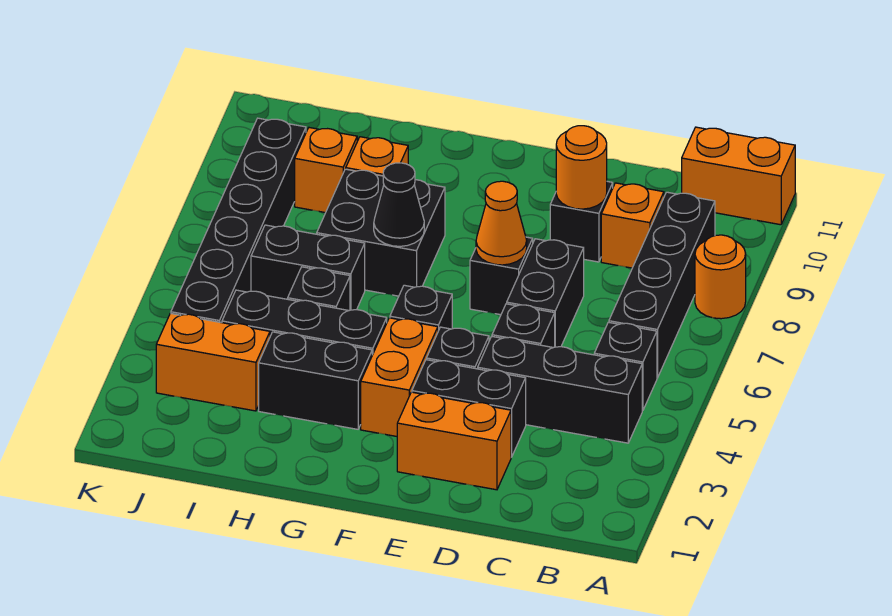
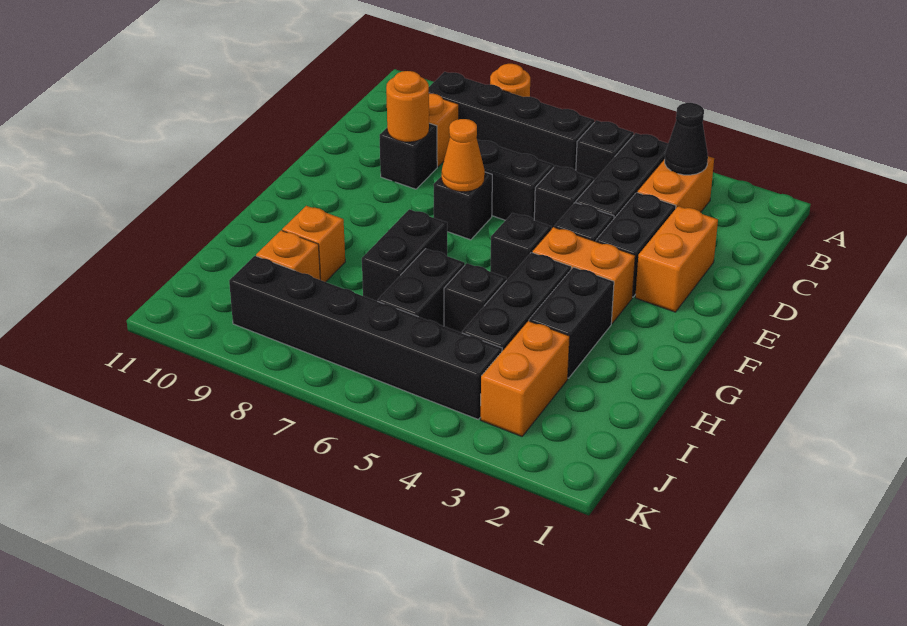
orange 1x2 brick [682,127,795,225] -> orange 1x2 brick moved to [637,156,714,212]
black 2x2 brick [317,169,445,296] -> black 1x2 brick [362,209,447,301]
black 1x1 cone [374,163,424,246] -> black 1x1 cone moved to [665,103,708,175]

